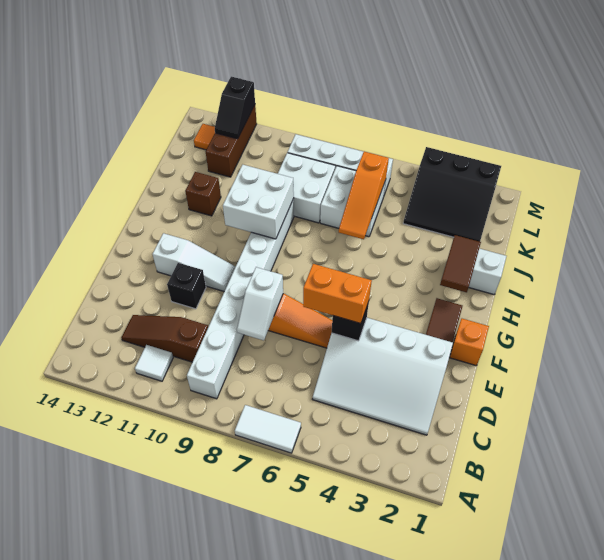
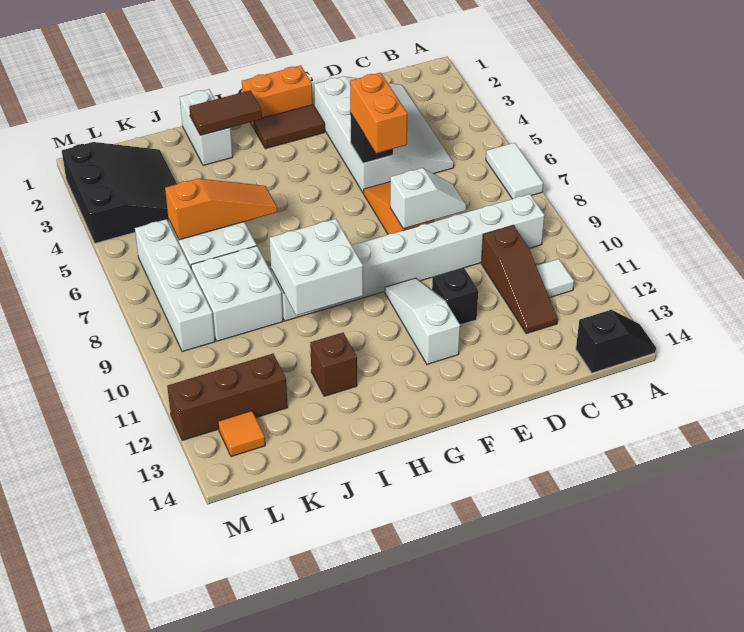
orange 1x1 brick [450,319,489,366] -> orange 1x2 brick [242,65,313,128]
black 1x2 slope [215,77,255,139] -> black 1x2 slope moved to [576,310,656,373]

